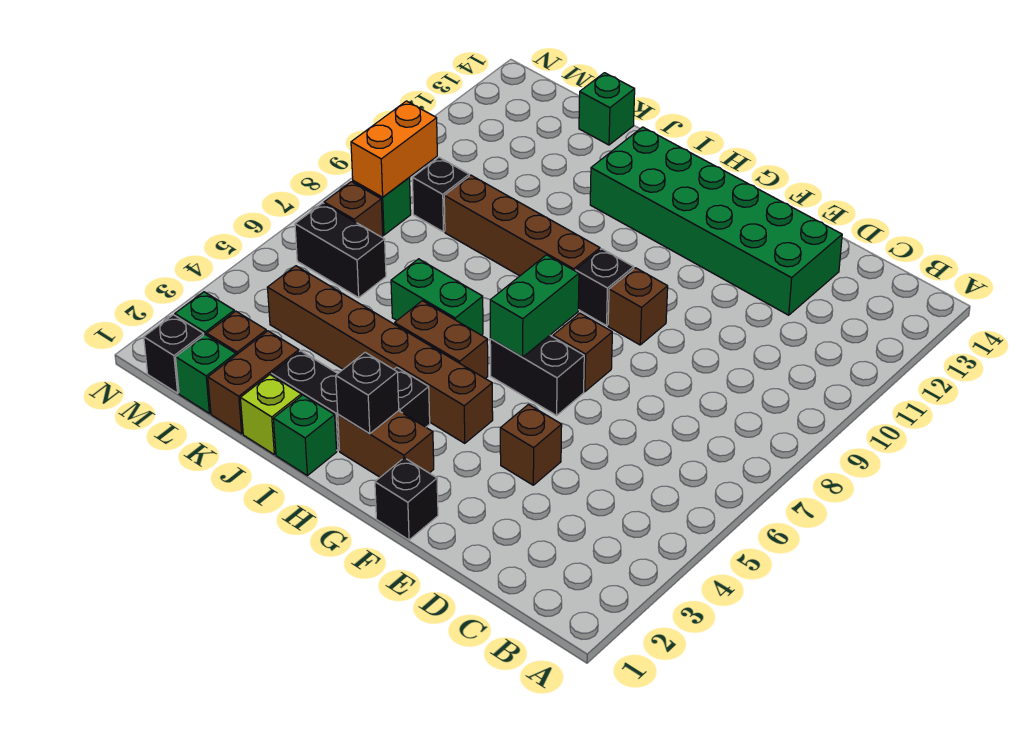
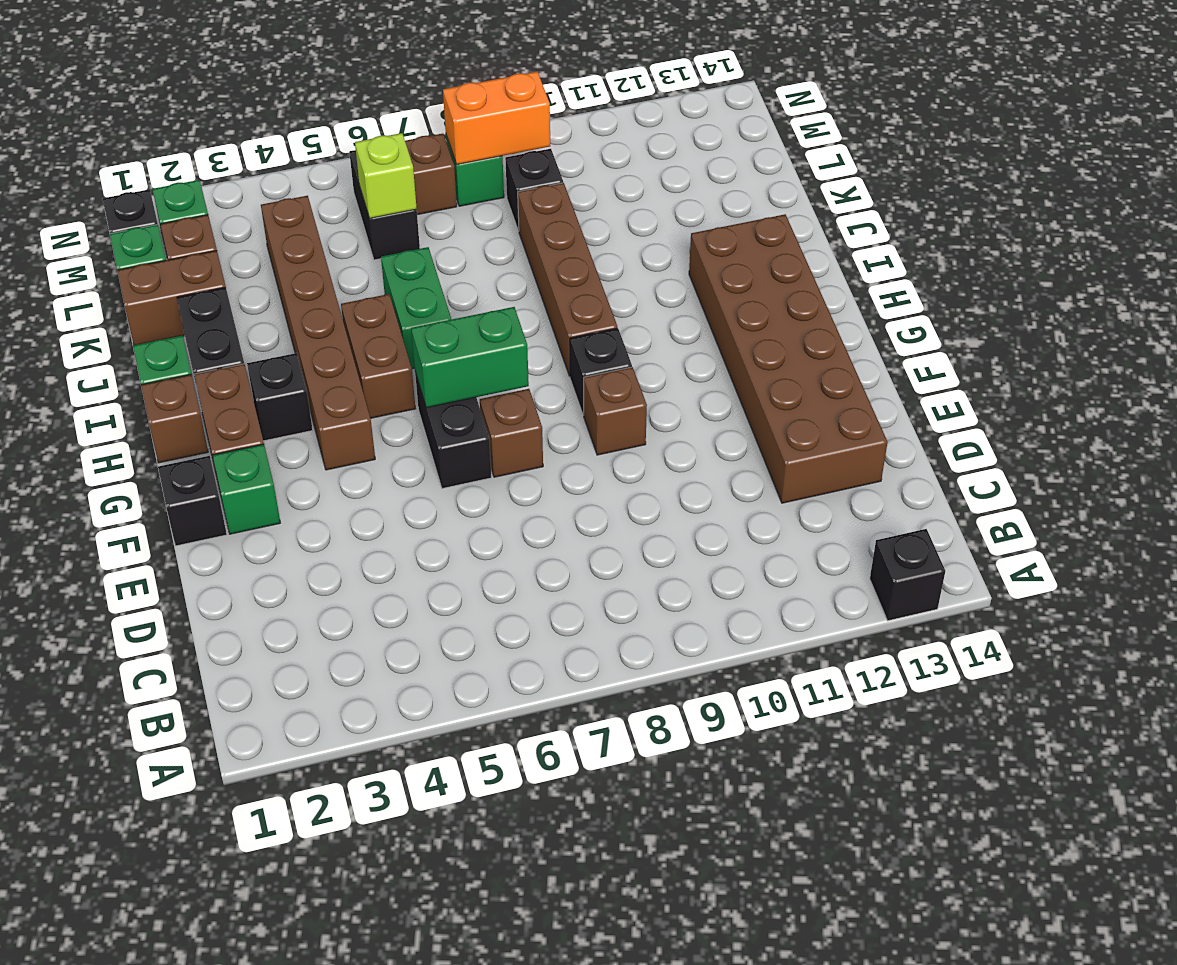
green 2x6 brick [590,127,842,315] -> brown 2x6 brick [689,214,888,503]
brown 1x1 brick [500,405,562,485] -> brown 1x1 brick moved to [141,374,208,463]
black 1x1 brick [336,352,399,434] -> black 1x1 brick moved to [870,529,945,621]
lime 1x1 brick [240,375,301,455] -> lime 1x1 brick moved to [355,133,417,218]
green 1x1 brick [579,73,635,145] -> green 1x1 brick moved to [213,444,280,534]

